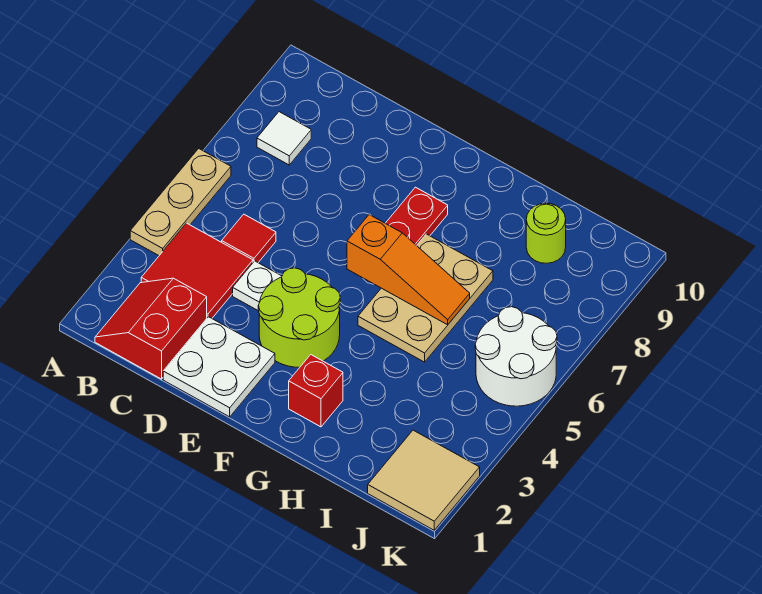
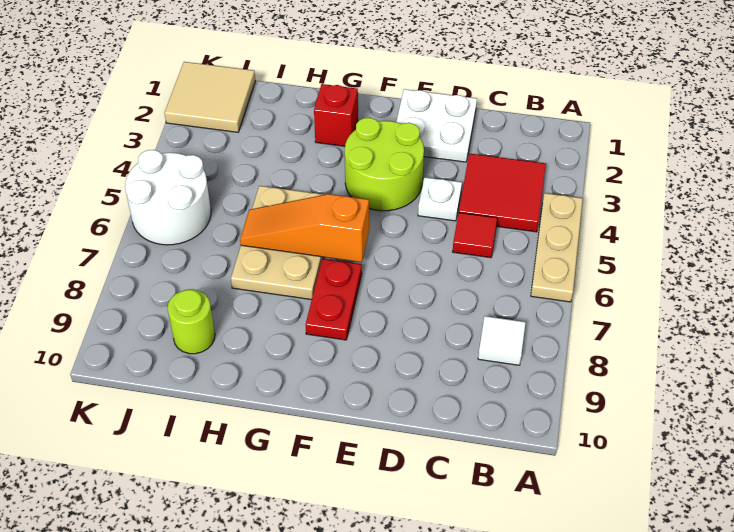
red 2x2 slope [95,278,207,379] -> none

